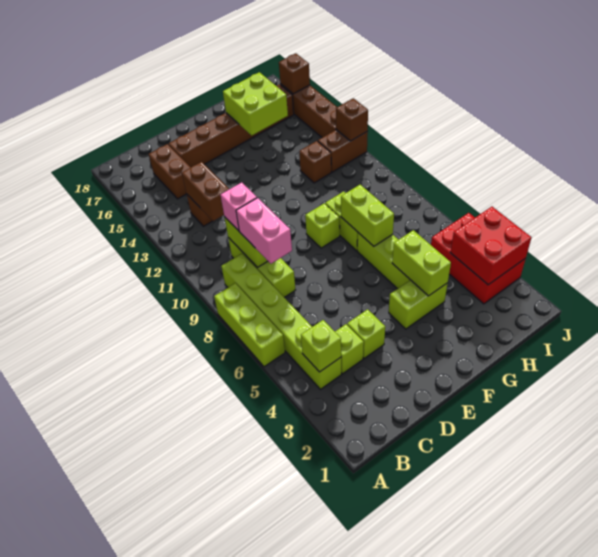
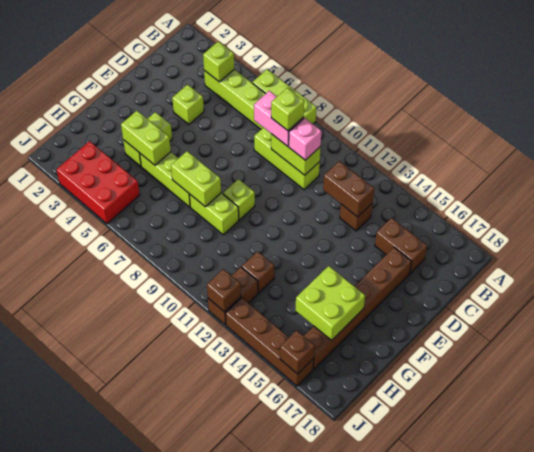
lime 1x1 brick [335,324,364,374] -> lime 1x1 brick moved to [271,88,304,131]
red 2x2 brick [450,207,531,285] -> none

